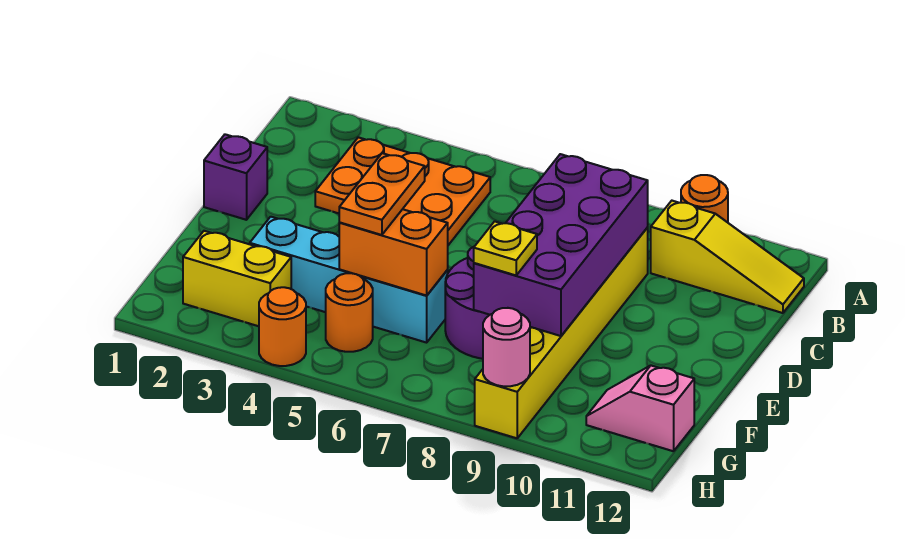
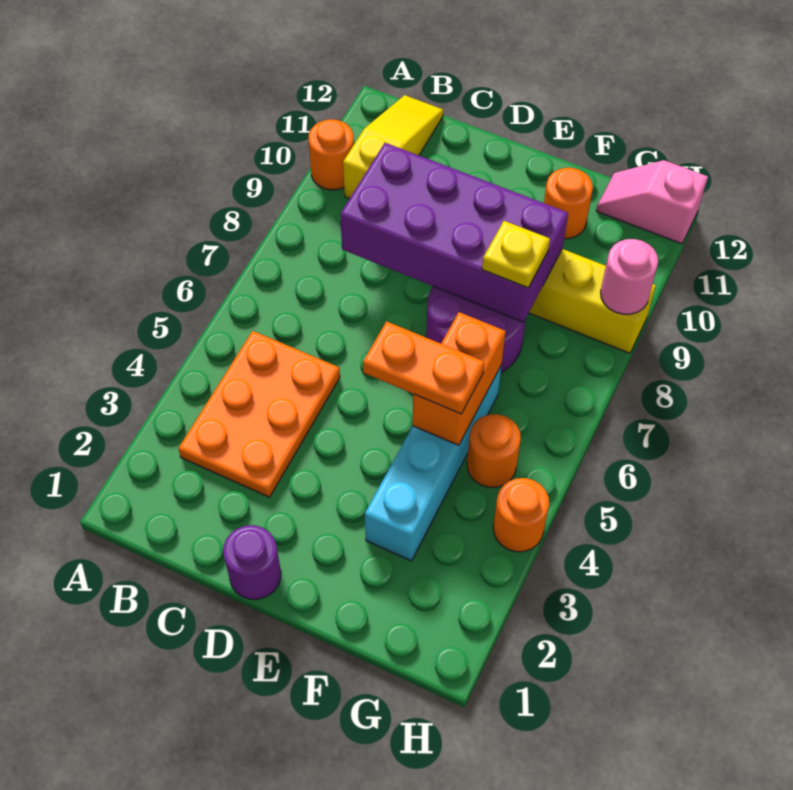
purple 1x1 brick [204,134,267,220] -> purple 1x1 round brick [223,525,281,599]
none -> orange 1x1 round brick [544,168,593,239]
yellow 1x2 brick [183,231,291,326] -> none
pink 1x2 slope [586,366,694,451] -> pink 1x2 slope turned to [596,160,708,244]

